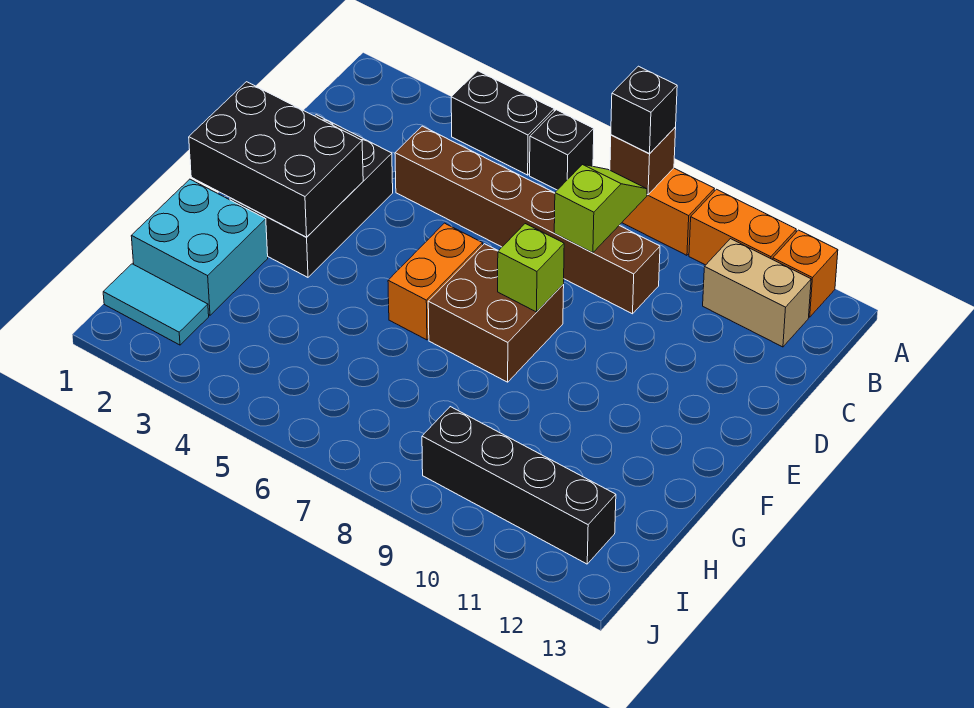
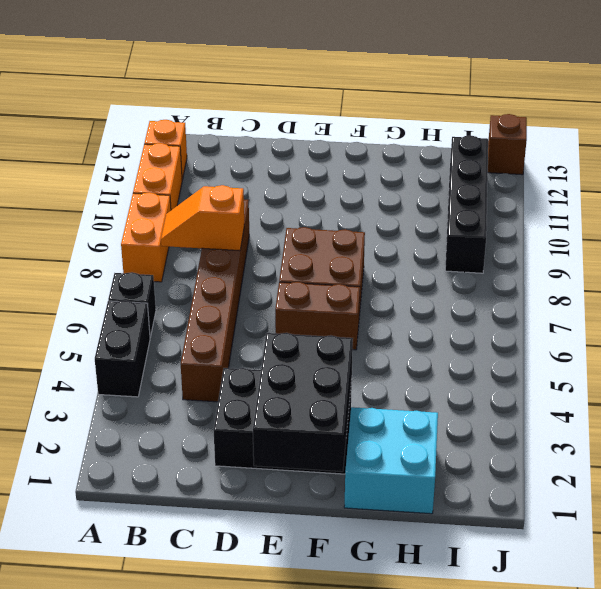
brown 1x1 brick [610,127,676,195] -> brown 1x1 brick moved to [488,114,527,175]
black 1x1 brick [611,66,677,154] -> none
lime 1x2 slope [554,164,647,253] -> orange 1x2 slope [161,185,244,251]
tan 1x2 brick [703,239,811,347] -> none
orange 1x2 brick [388,223,483,340] -> brown 1x2 brick [275,282,360,350]
lime 1x1 brick [498,224,564,312] -> none
cyan 1x2 tile [103,264,209,345] -> none

